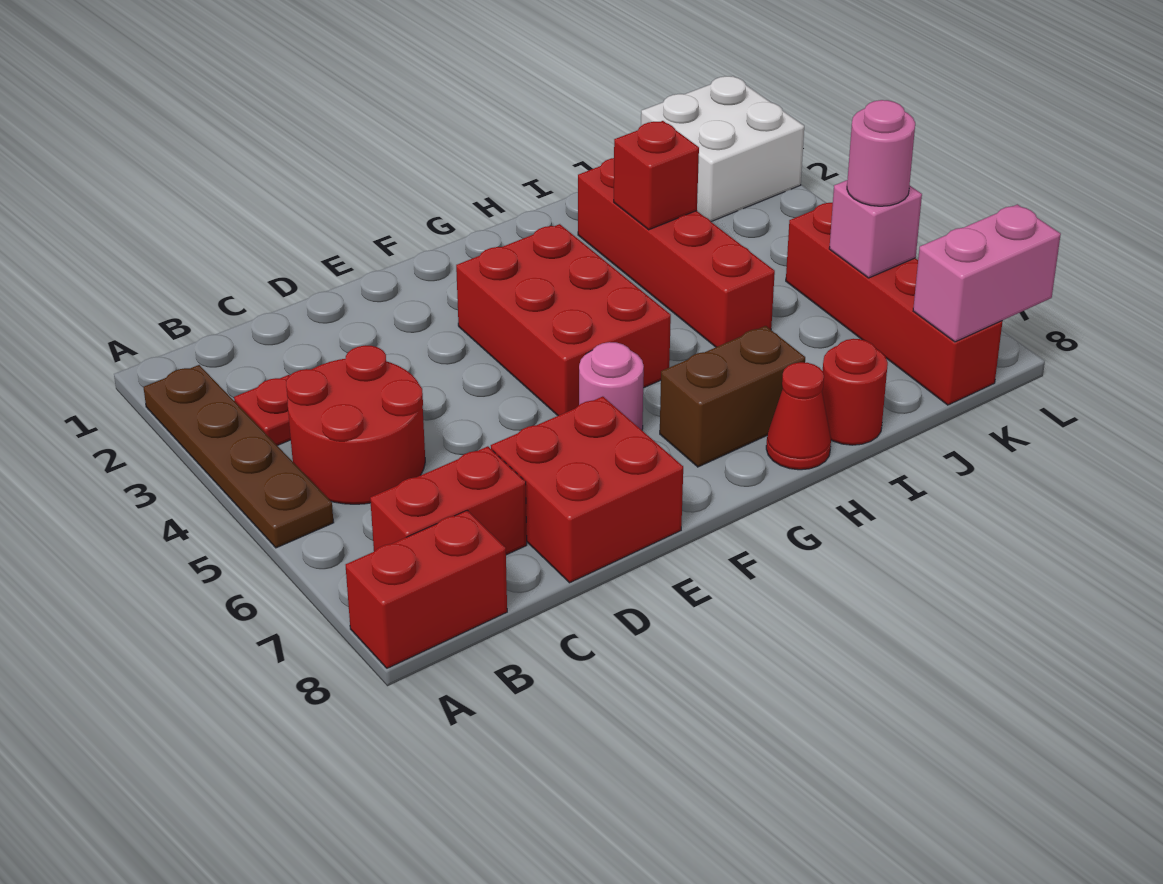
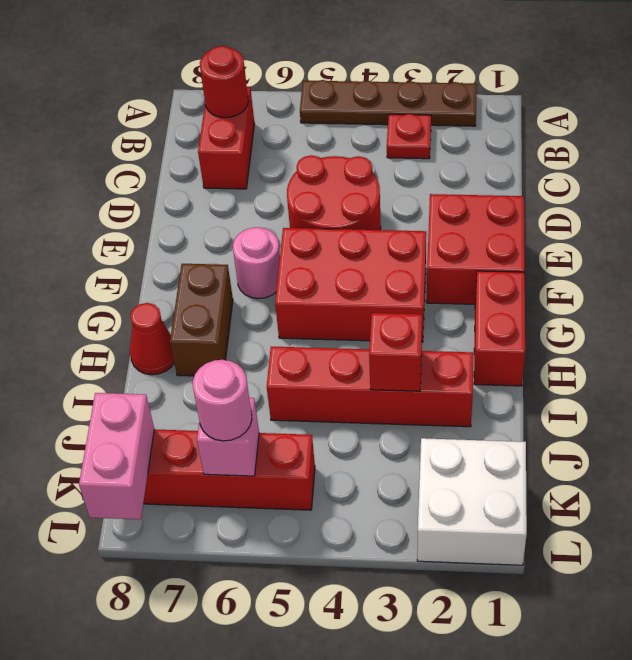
red 1x2 brick [346,510,507,668] -> red 1x2 brick moved to [474,271,525,386]
red 2x2 round brick [286,345,425,504] -> red 2x2 round brick moved to [287,155,381,230]
red 2x2 brick [491,397,683,583] -> red 2x2 brick moved to [427,194,525,304]
red 1x1 round brick [822,339,888,445] -> red 1x1 round brick moved to [200,46,248,118]

